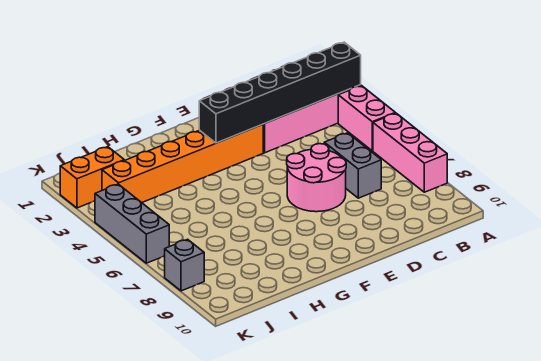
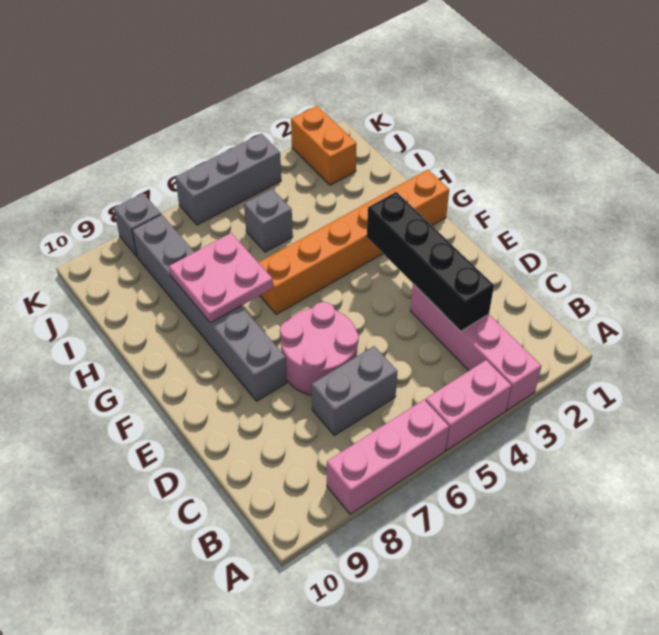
black 1x6 brick [199,42,361,143] -> black 1x4 brick [367,192,494,331]
orange 1x6 brick [102,124,263,203] -> orange 1x6 brick turned to [258,170,449,314]
none -> grey 1x6 brick [132,215,287,401]
none -> pink 2x2 plate [169,233,273,323]
none -> grey 1x1 brick [244,189,293,252]

